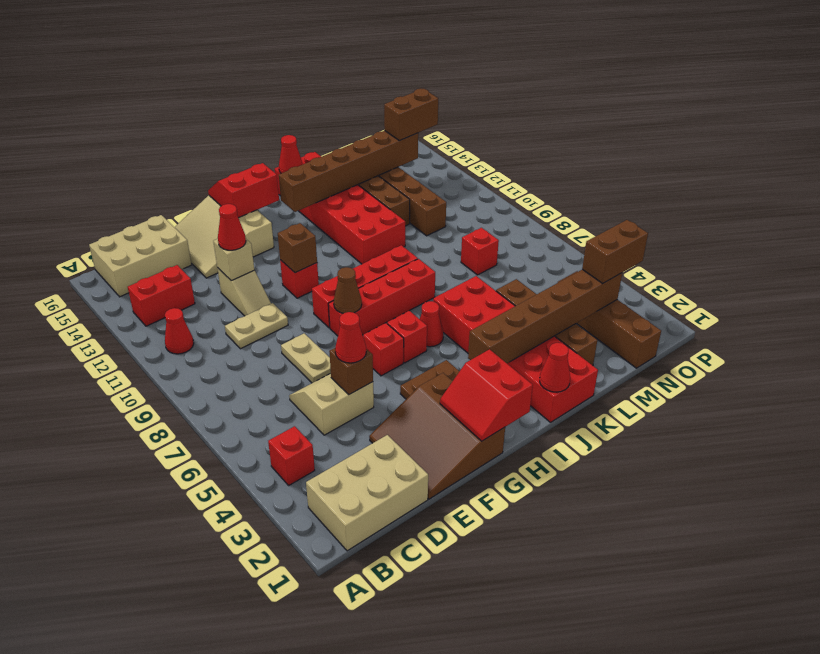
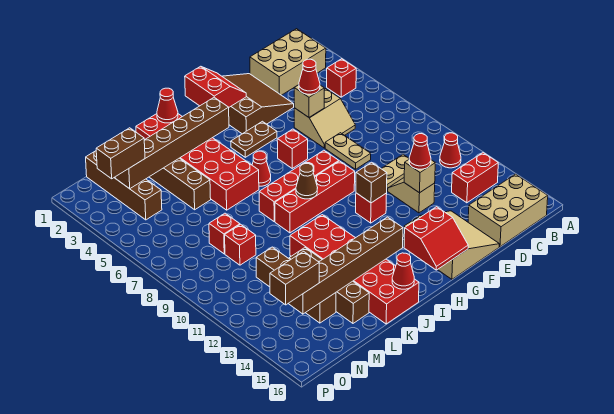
brown 1x1 brick [329,348,373,395] -> tan 1x1 brick [294,85,324,117]
brown 1x1 cone [334,267,362,313] -> brown 1x1 cone moved to [296,164,318,199]
red 1x1 brick [387,311,427,363] -> red 1x1 brick moved to [225,224,256,265]

